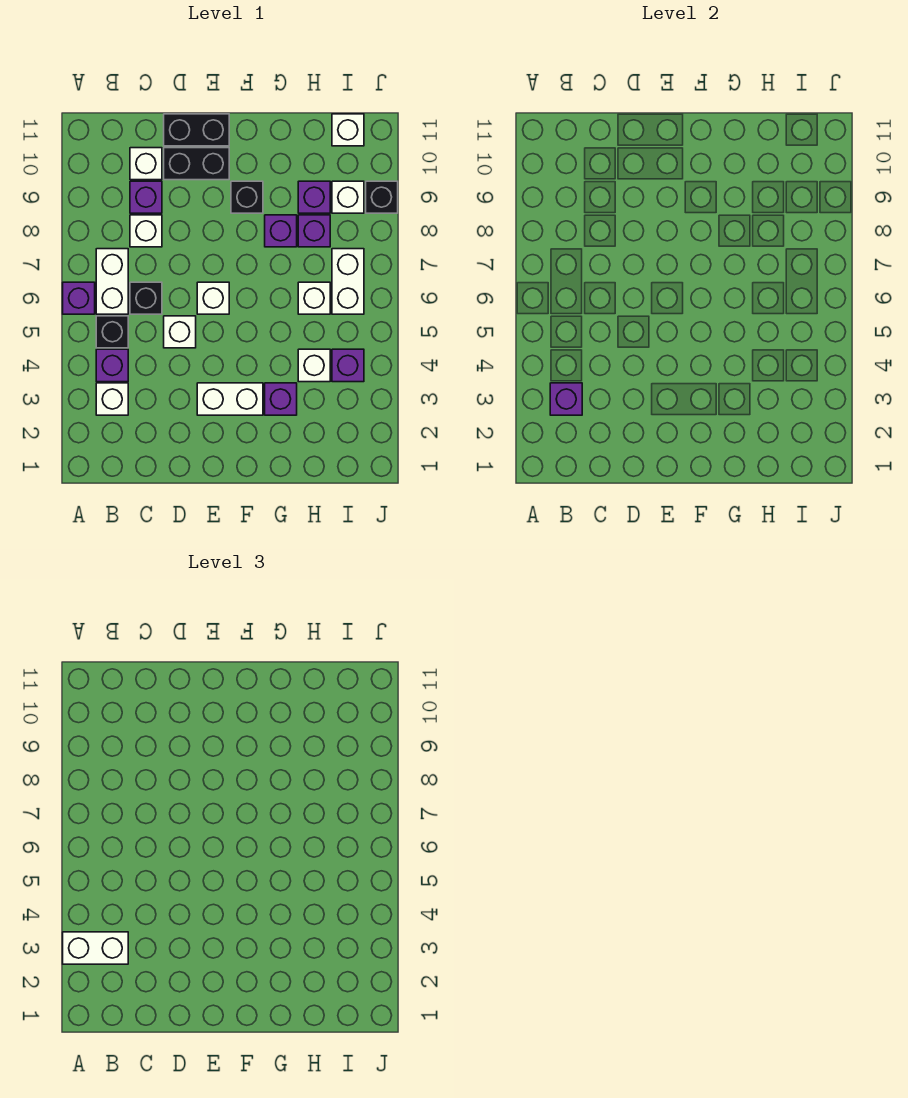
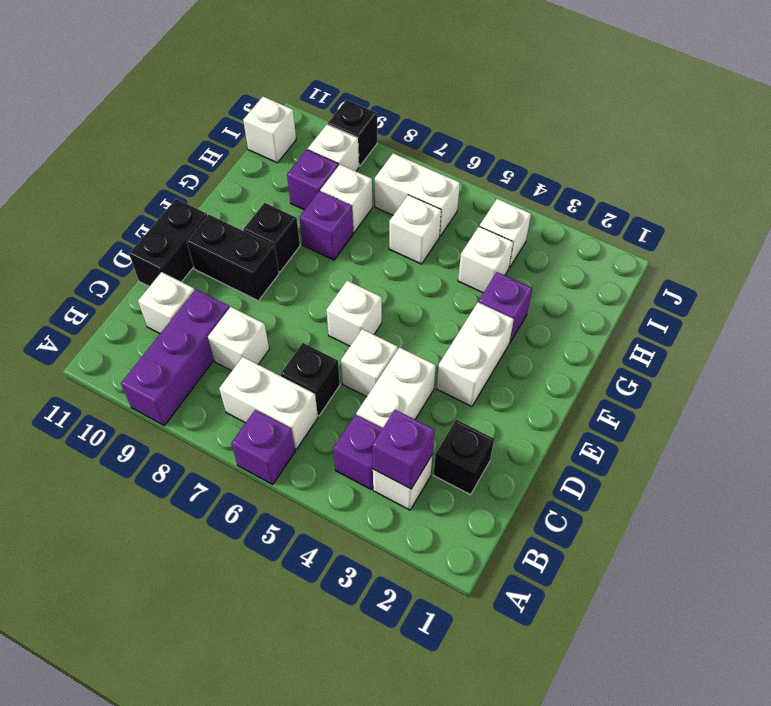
white 1x2 brick [63,932,128,964] -> white 1x2 brick moved to [356,347,436,428]
black 1x1 brick [96,316,128,348] -> black 1x1 brick moved to [434,420,494,495]
purple 1x1 brick [130,181,162,213] -> purple 1x3 brick [121,289,229,425]
black 1x2 brick [164,148,229,180] -> black 1x2 brick turned to [187,215,279,301]
purple 1x1 brick [298,215,330,247] -> white 1x1 brick [320,165,372,233]
purple 1x1 brick [332,349,364,382] -> white 1x1 brick [479,199,531,268]

